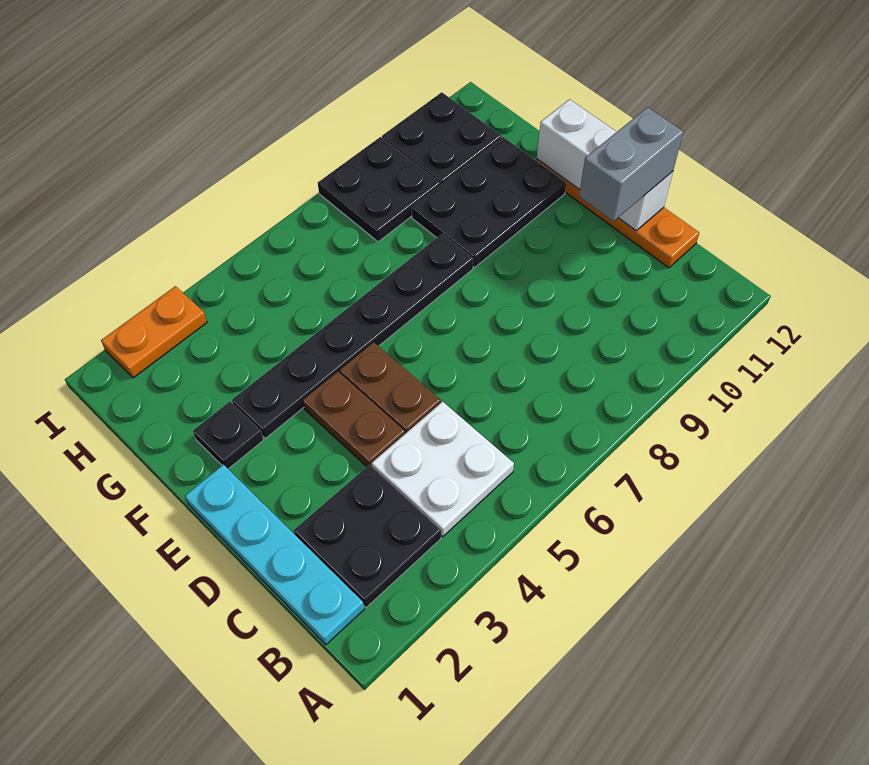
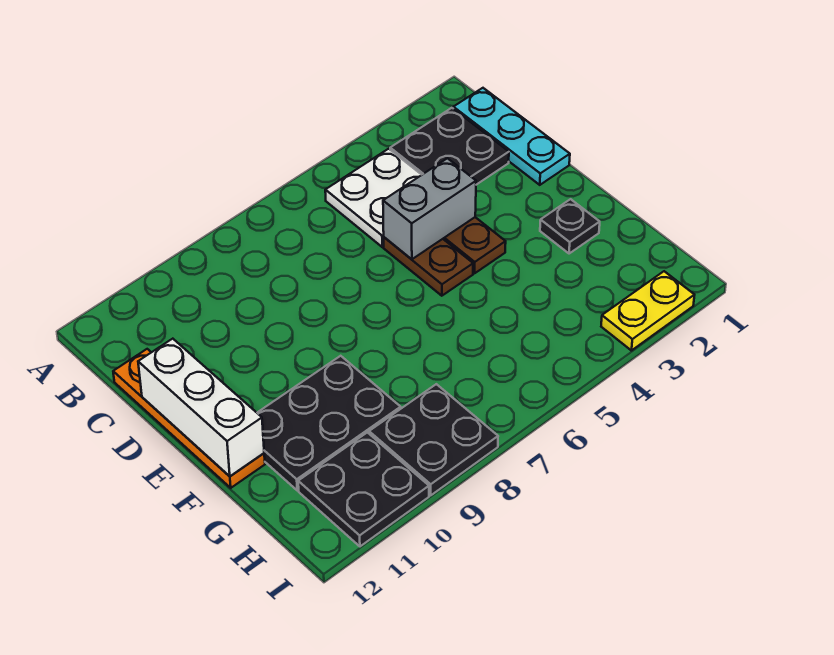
cyan 1x4 plate [185,465,364,645] -> cyan 1x3 plate [453,88,570,185]
grey 1x2 brick [579,107,683,221] -> grey 1x2 brick moved to [383,158,476,259]
black 1x6 plate [232,234,473,438] -> none
orange 1x2 plate [101,286,207,378] -> yellow 1x2 plate [601,271,694,351]

